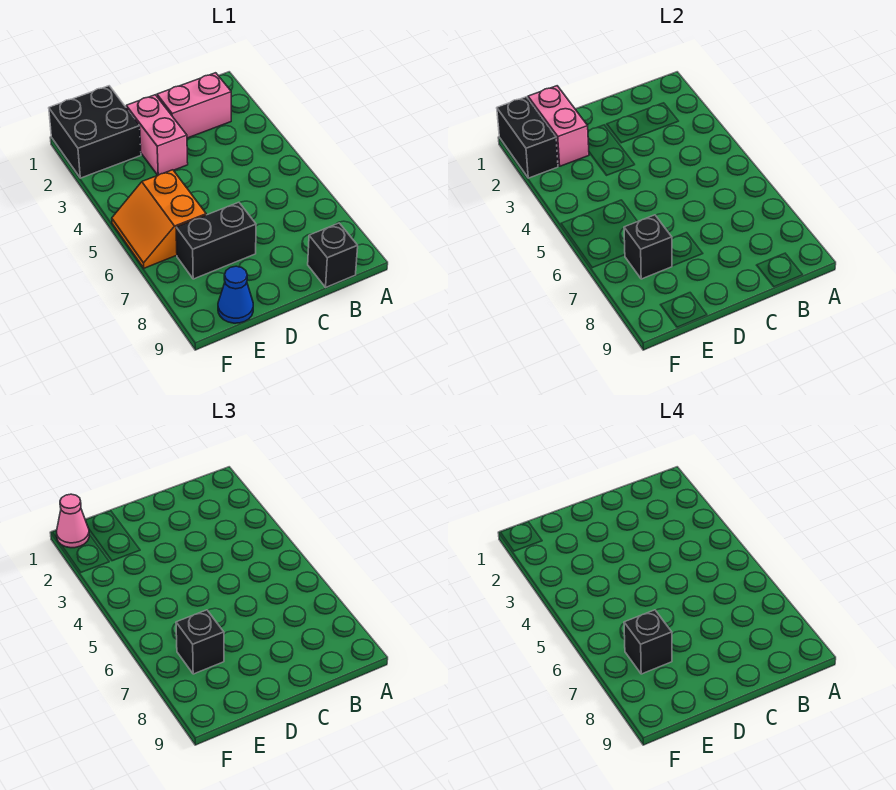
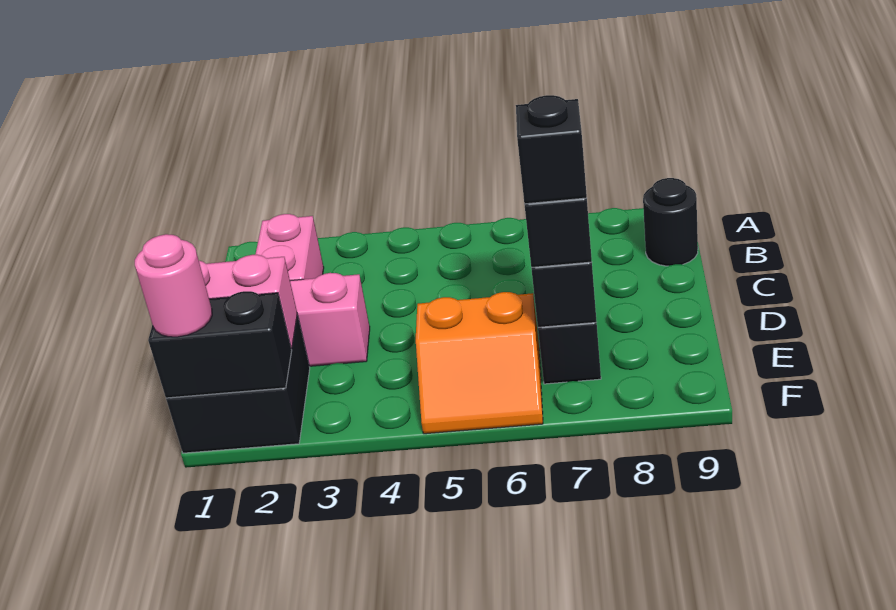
black 1x1 brick [308,223,358,287] -> black 1x1 round brick [643,178,698,266]
blue 1x1 cone [218,266,253,323] -> none
pink 1x1 cone [57,494,89,548] -> pink 1x1 round brick [135,234,212,337]

